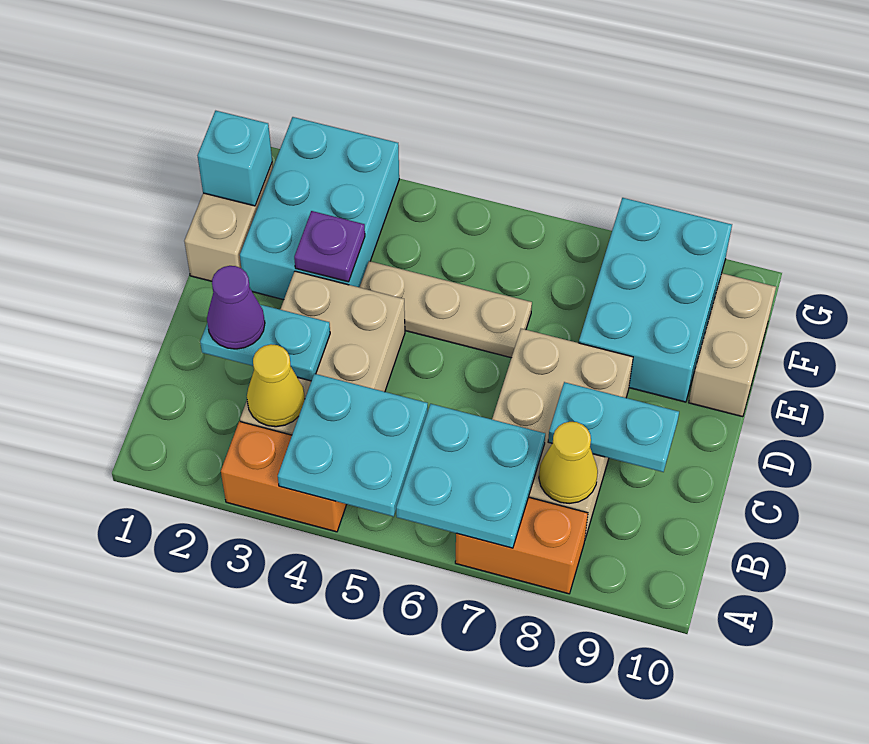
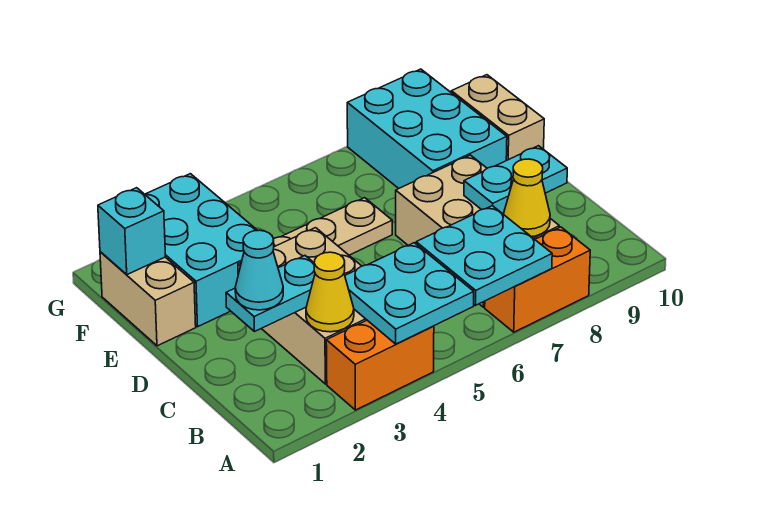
purple 1x1 cone [207,266,265,349] -> cyan 1x1 cone [235,230,283,310]
purple 1x1 plate [294,211,365,282] -> none

